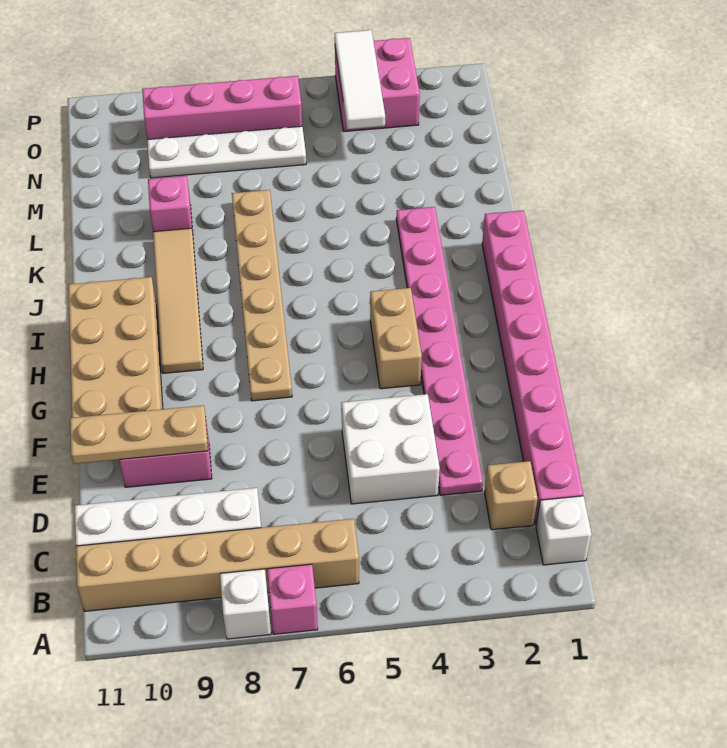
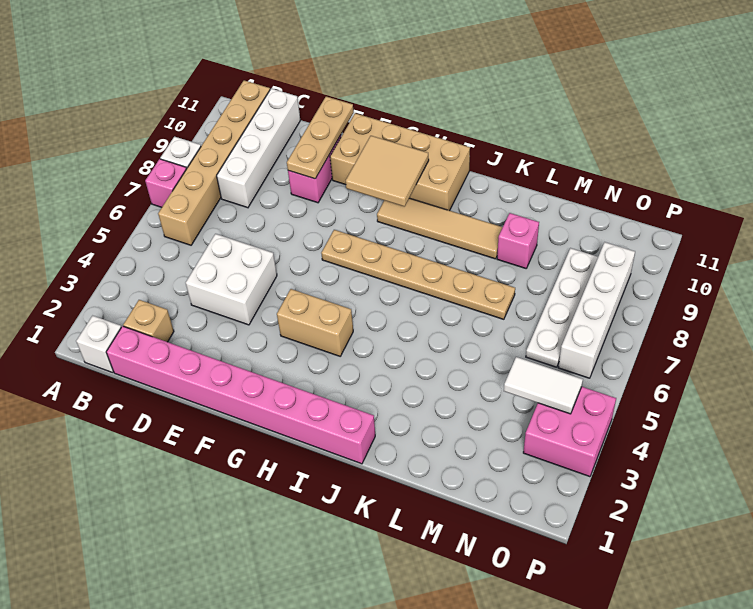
pink 1x8 plate [396,207,483,495] -> none
none -> tan 2x2 tile [346,136,429,207]
white 1x3 tile [335,30,385,129] -> white 1x2 tile [504,357,583,414]
pink 1x4 brick [142,76,302,139] -> white 1x4 brick [558,242,635,378]

